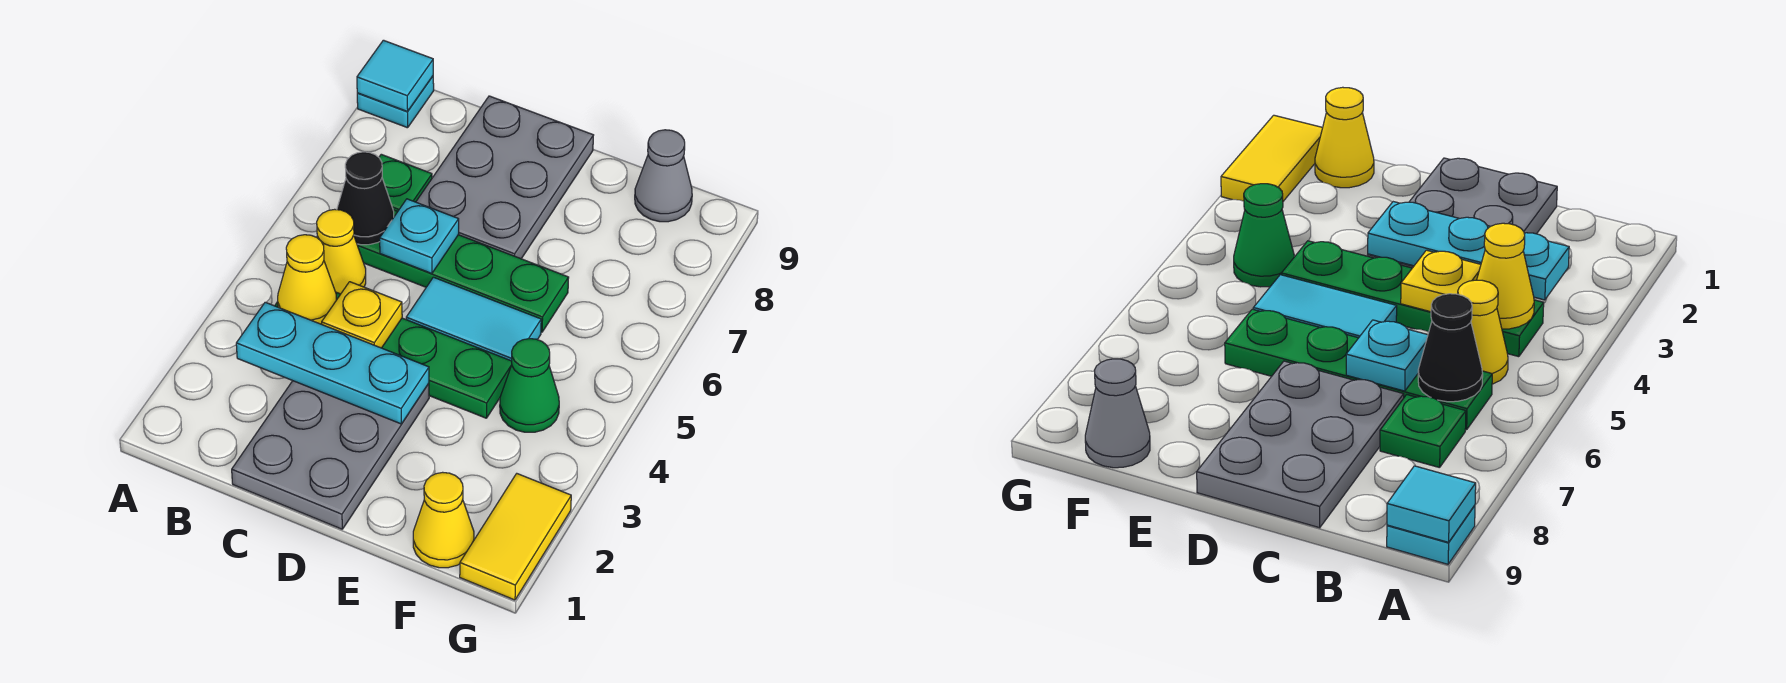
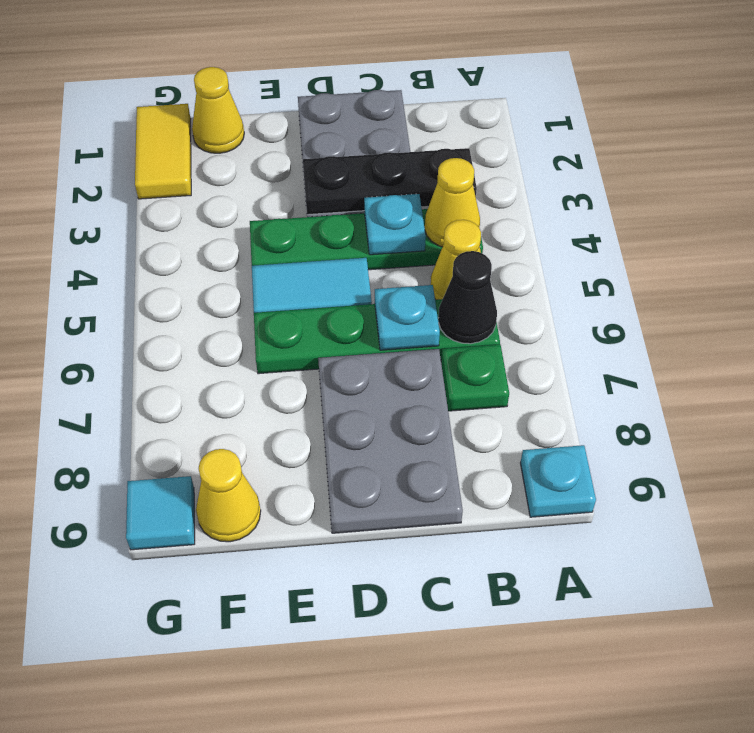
cyan 1x1 tile [357,40,433,111] -> cyan 1x1 tile moved to [126,476,195,550]
cyan 1x3 plate [236,302,429,424] -> black 1x3 plate [303,148,477,215]
yellow 1x1 plate [322,282,402,348] -> cyan 1x1 plate [364,194,426,255]
green 1x1 cone [500,339,559,432] -> none
grey 1x1 cone [635,130,692,222] -> yellow 1x1 cone [196,449,261,542]

